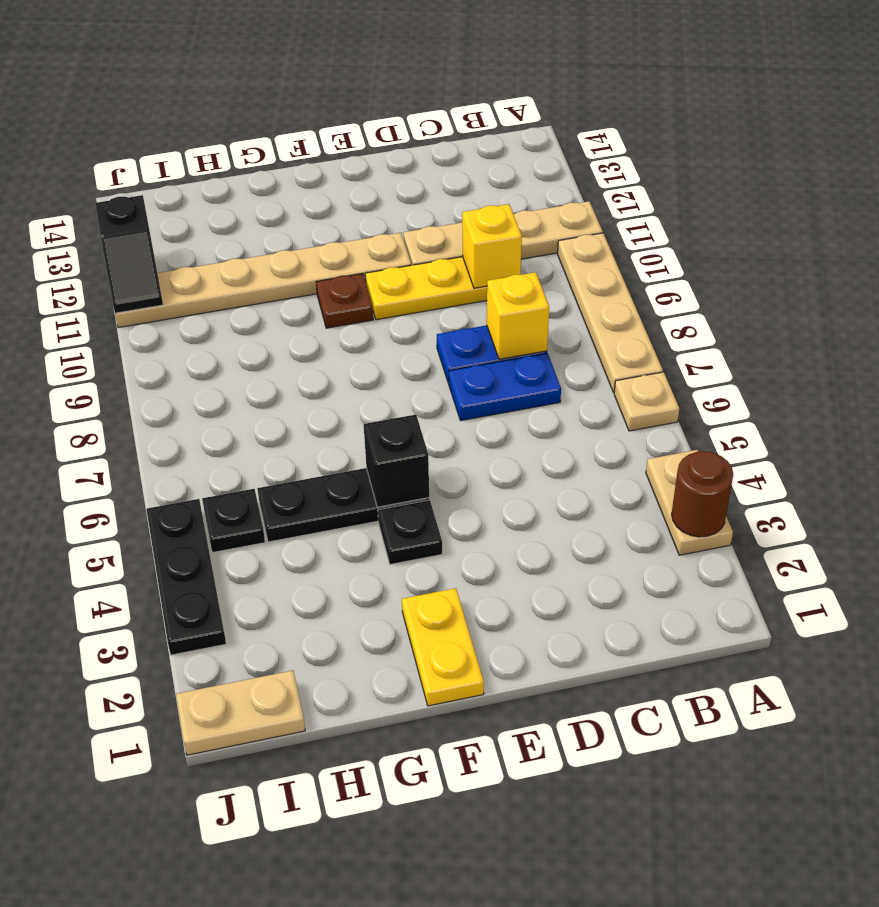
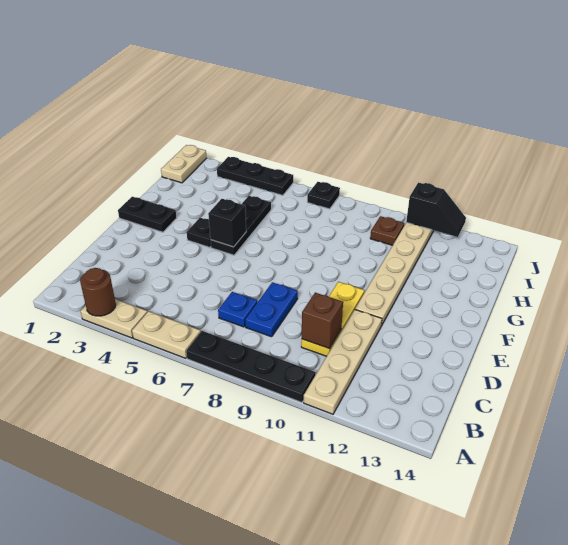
tan 1x1 plate [614,372,679,431] -> tan 1x2 plate [132,311,201,358]
tan 1x4 plate [558,233,663,392] -> black 1x4 plate [186,331,316,403]
blue 1x2 plate [449,353,561,421] -> blue 1x1 plate [218,292,257,327]
yellow 1x1 brick [487,272,549,359] -> none
yellow 1x1 brick [462,204,522,288] -> brown 1x1 brick [302,293,343,348]
yellow 1x2 plate [402,588,484,706] -> black 1x2 plate [118,197,177,232]
brown 1x1 plate [316,274,373,328] -> brown 1x1 plate moved to [370,216,404,245]
black 1x1 plate [202,489,265,553] -> black 1x1 plate moved to [307,182,340,209]
black 1x2 slope [95,195,163,313] -> black 1x2 slope turned to [406,183,466,237]

